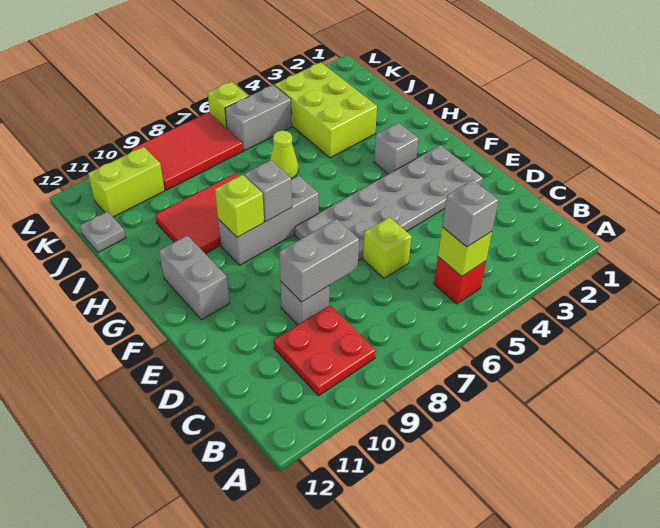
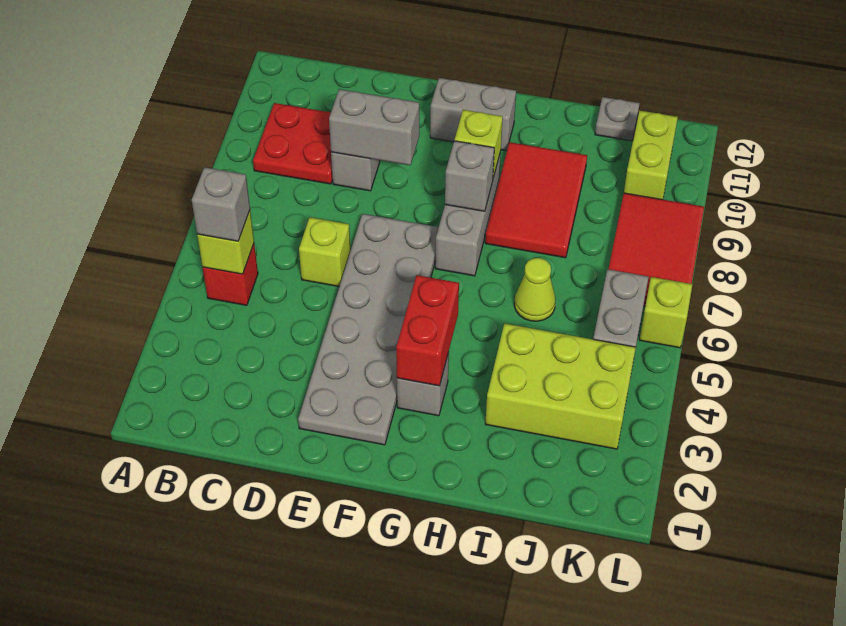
grey 1x2 brick [279,219,359,302] -> grey 1x2 brick turned to [329,89,419,165]
none -> red 1x2 brick [396,275,459,386]

